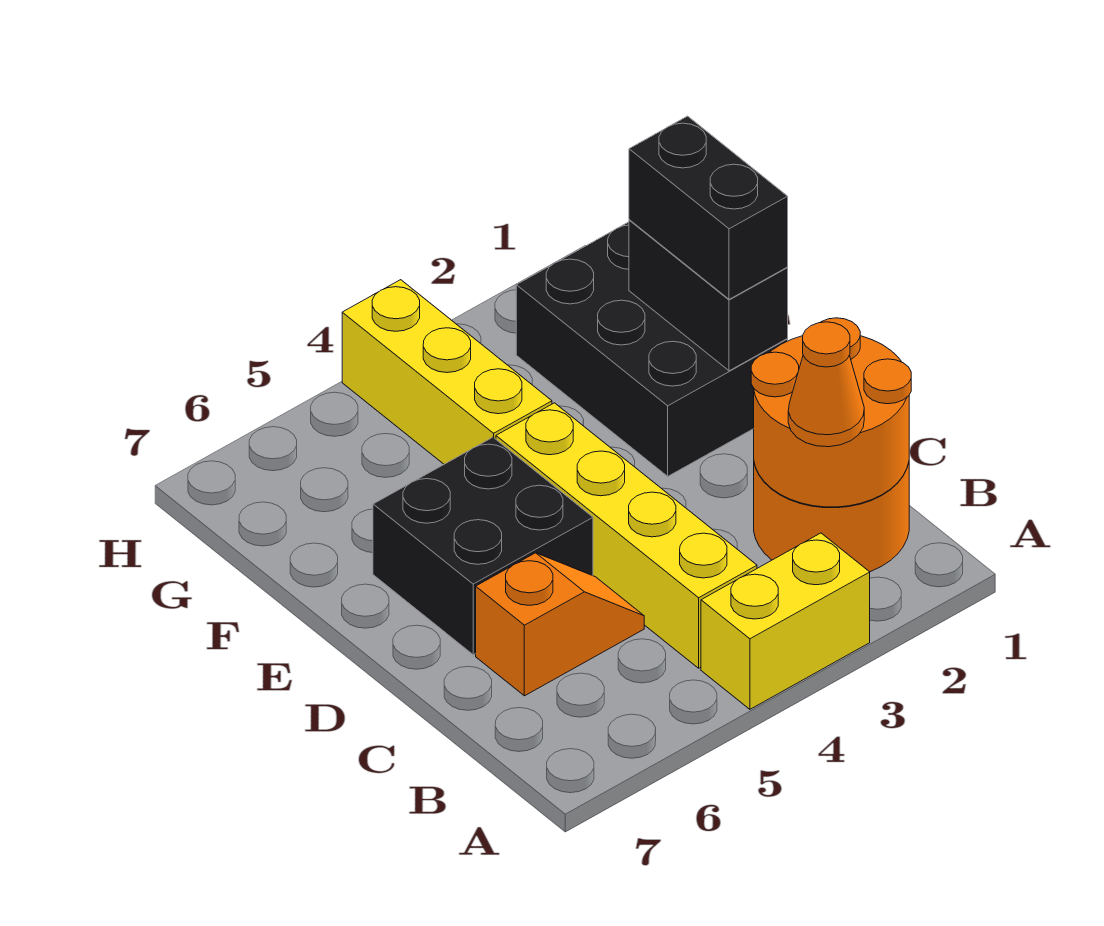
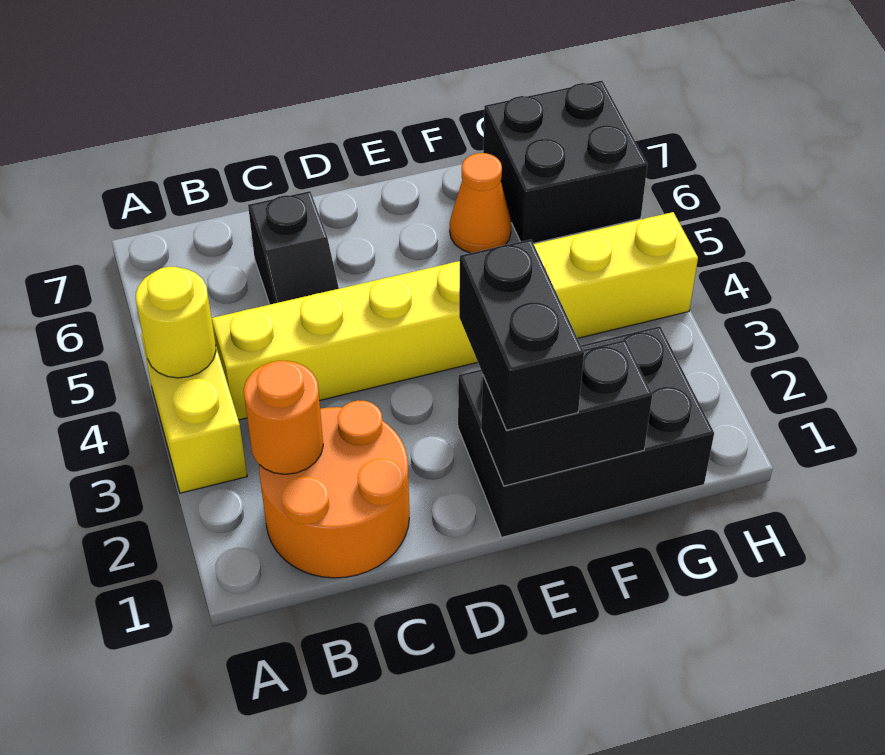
none -> yellow 1x1 round brick [136,267,216,378]
orange 2x2 round brick [751,318,911,507] -> orange 1x1 round brick [244,360,323,474]
orange 1x1 cone [788,322,864,447] -> orange 1x1 cone moved to [450,153,511,253]
orange 1x2 slope [476,553,644,696] -> black 1x2 slope [248,191,339,304]
black 2x2 brick [373,437,593,655] -> black 2x2 brick moved to [483,81,648,243]
black 1x2 brick [629,116,788,299] -> black 1x2 brick turned to [459,239,584,430]

